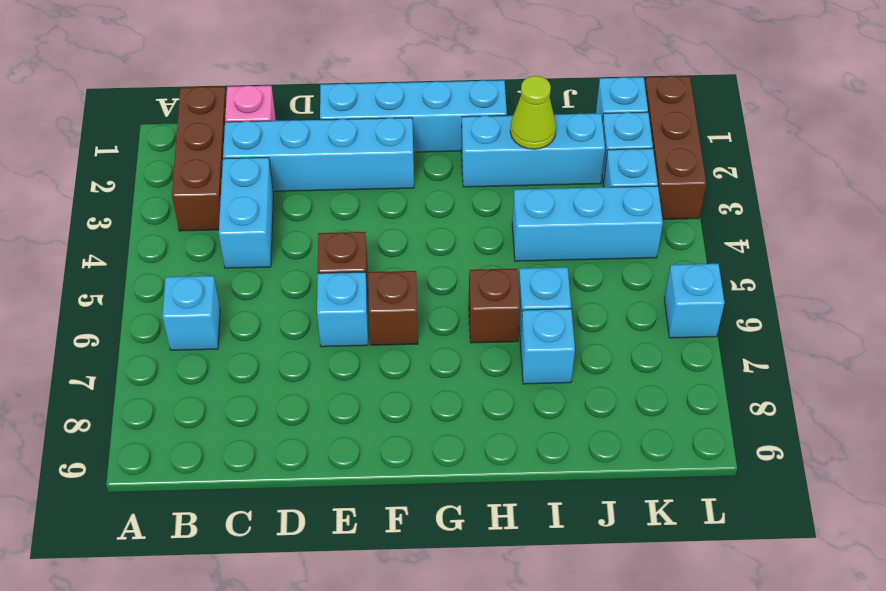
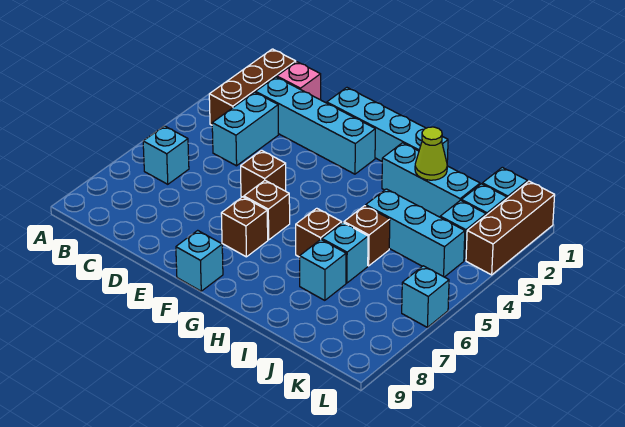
cyan 1x1 brick [317,272,368,347] -> cyan 1x1 brick moved to [176,230,223,291]
none -> brown 1x1 brick [221,197,268,257]
none -> brown 1x1 brick [344,206,390,266]

